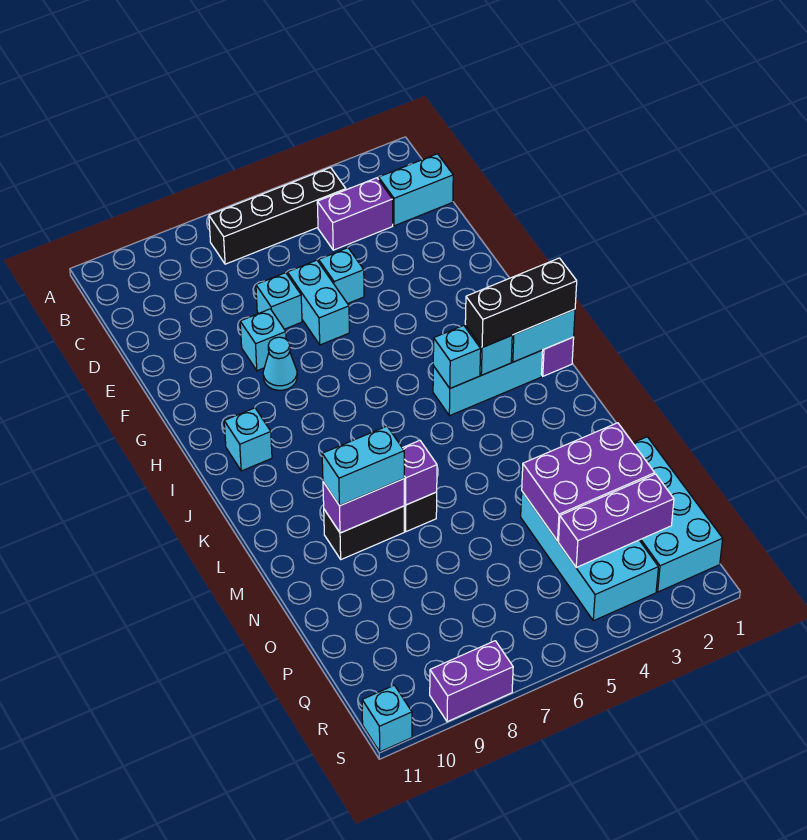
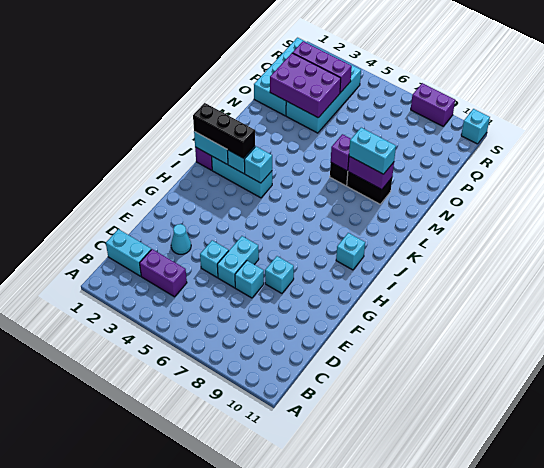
black 1x4 brick [209,167,346,264] -> none
cyan 1x1 cone [263,337,297,390] -> cyan 1x1 cone moved to [171,224,191,254]

